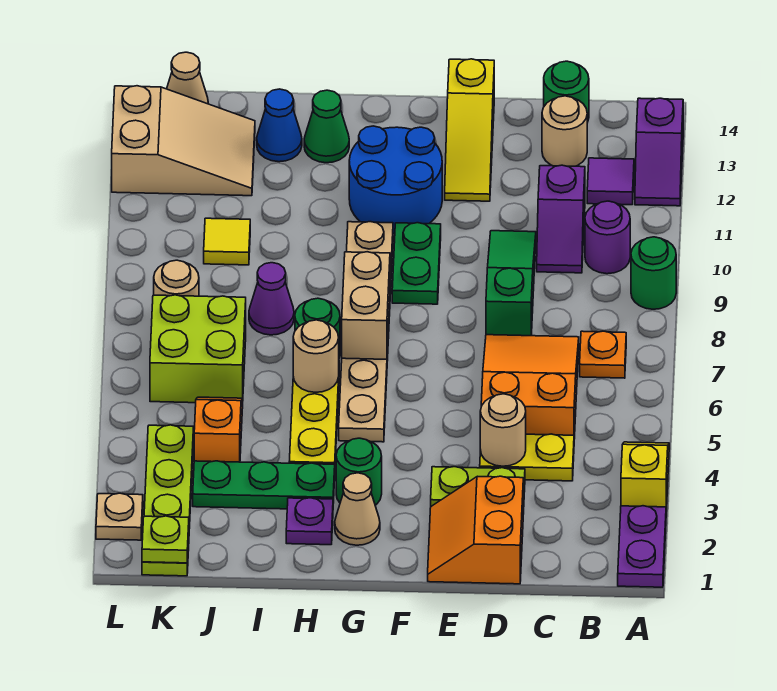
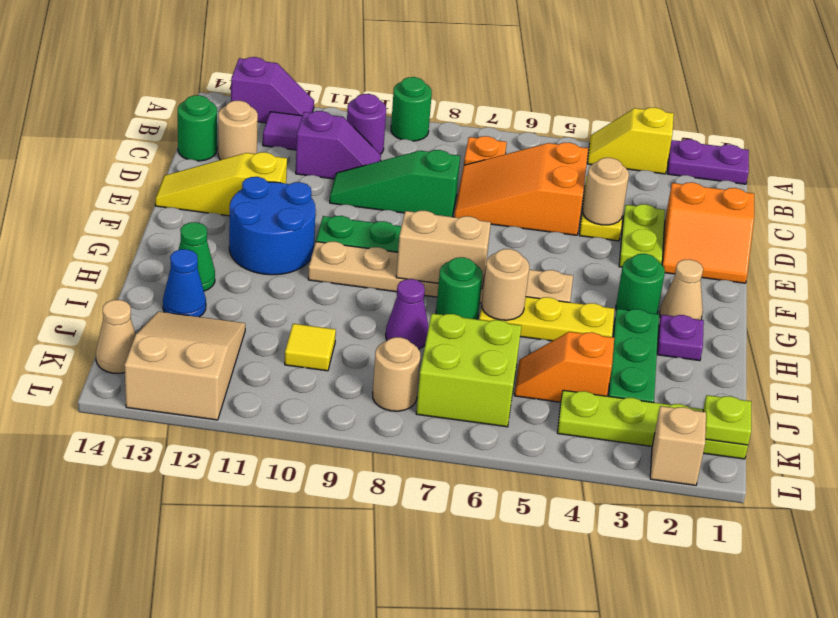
yellow 1x3 slope [445,59,494,201] -> yellow 1x3 slope turned to [155,152,287,216]
tan 1x1 plate [96,493,143,540] -> tan 1x1 brick [650,406,706,485]

